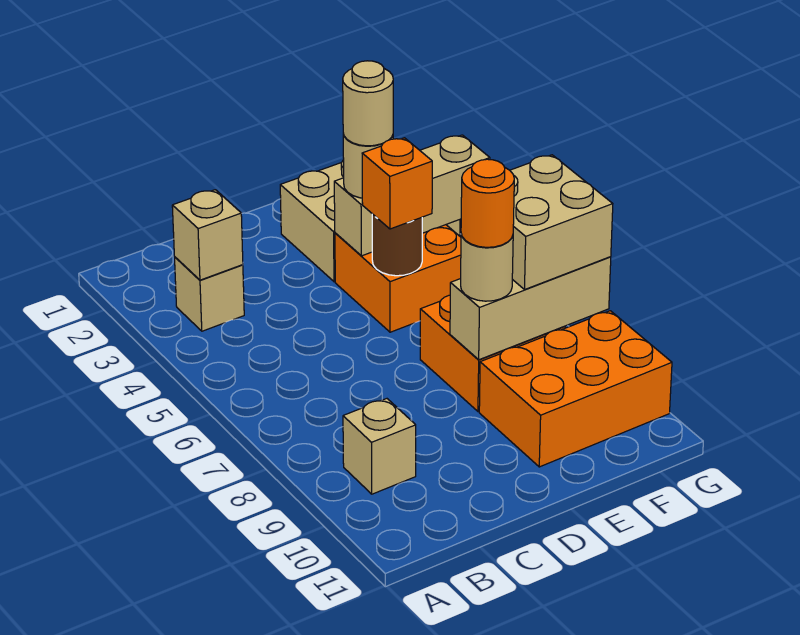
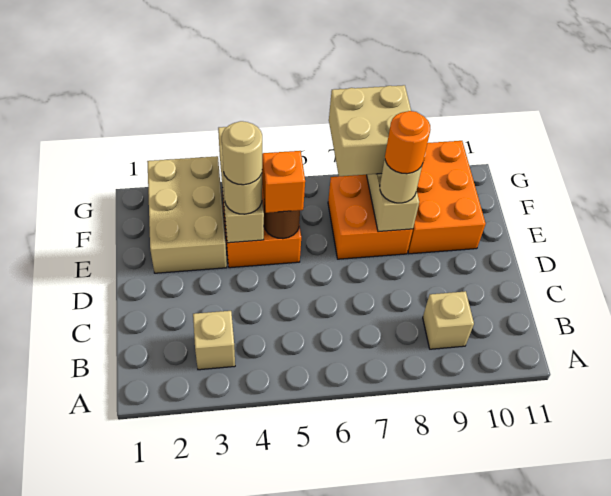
tan 1x1 brick [172,190,243,280] -> none

